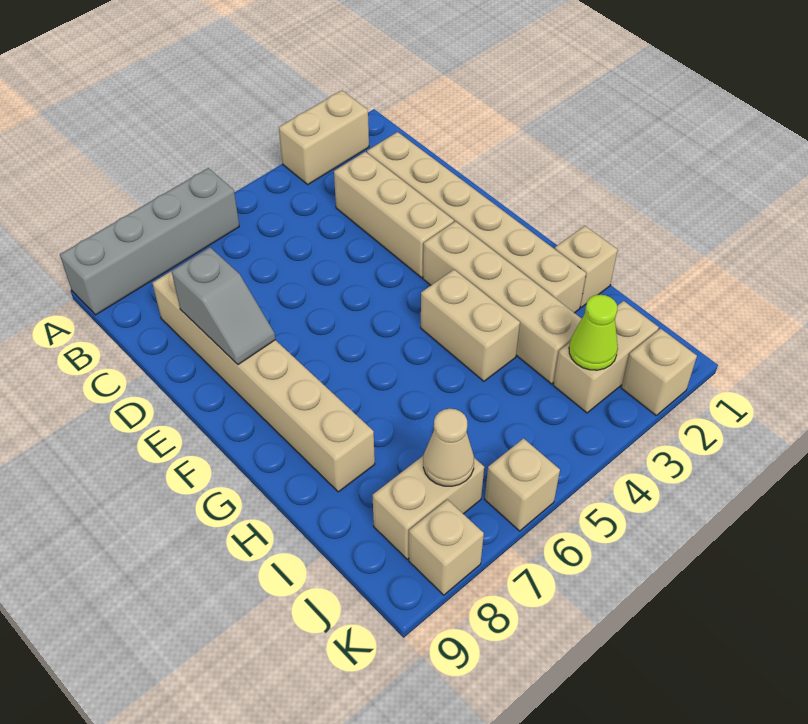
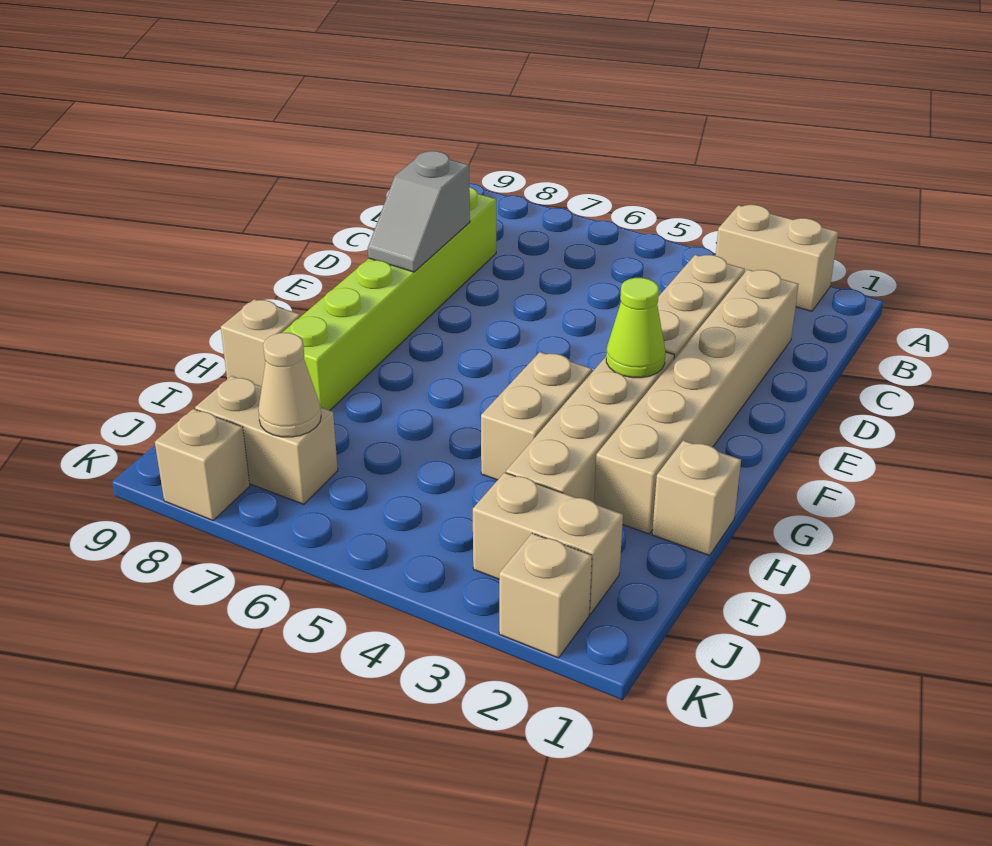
grey 1x4 brick [60,168,239,315] -> none
tan 1x6 brick [152,271,375,492] -> lime 1x6 brick [282,187,496,410]
lime 1x1 cone [569,295,618,370] -> lime 1x1 cone moved to [606,278,665,378]
tan 1x1 brick [485,438,560,531] -> tan 1x1 brick moved to [221,299,300,386]

